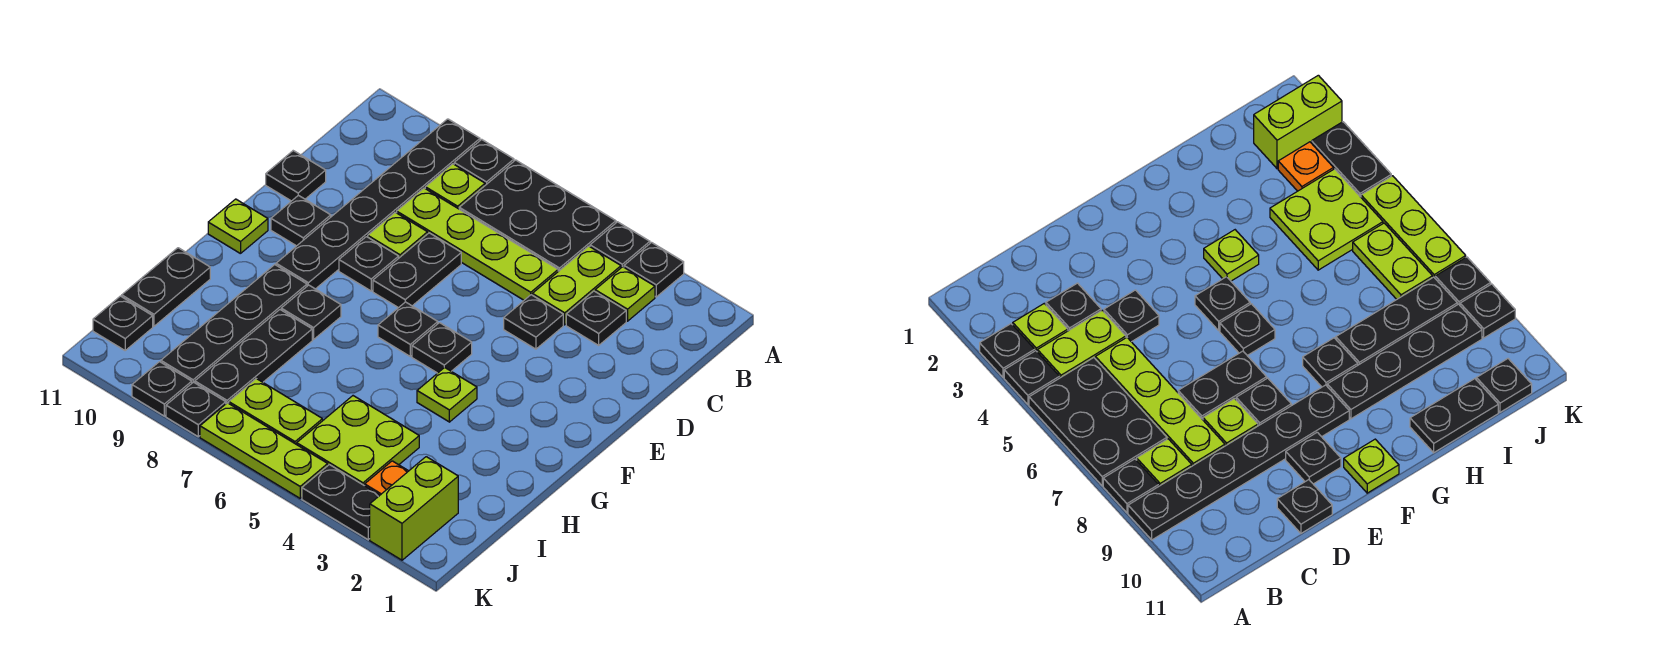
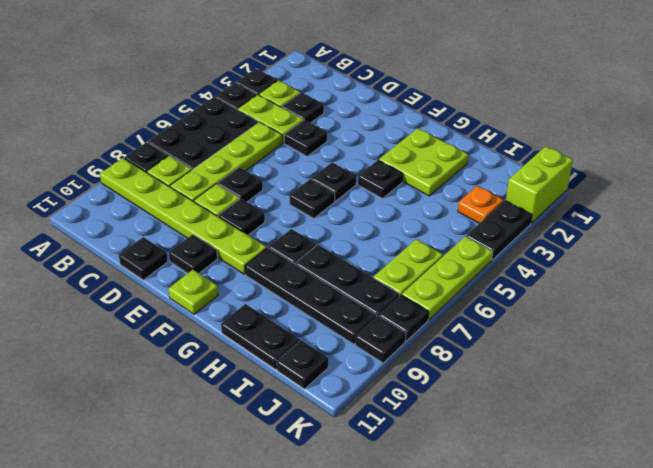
black 1x6 plate [276,119,480,289] -> lime 1x6 plate [100,158,267,274]
black 1x2 plate [373,233,461,308] -> black 1x1 plate [217,167,263,202]
lime 1x1 plate [417,367,477,422] -> black 1x1 plate [358,160,403,198]
lime 2x2 plate [297,396,419,486] -> lime 2x2 plate moved to [379,128,468,196]
lime 1x2 brick [370,457,458,560] -> lime 1x2 brick turned to [506,146,573,223]

